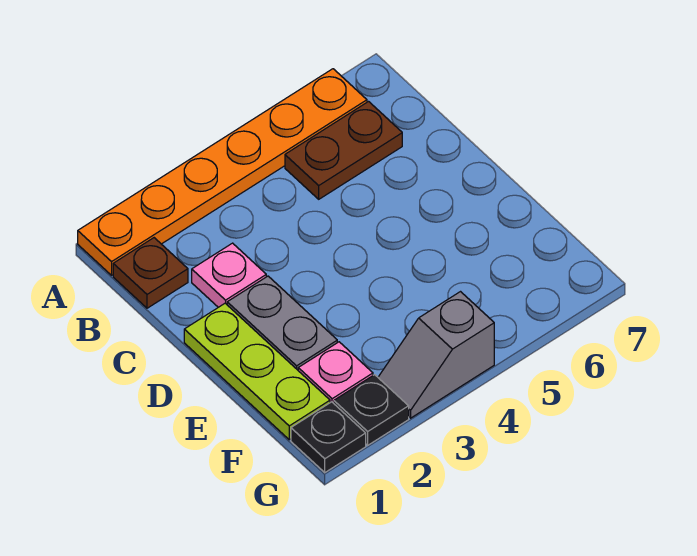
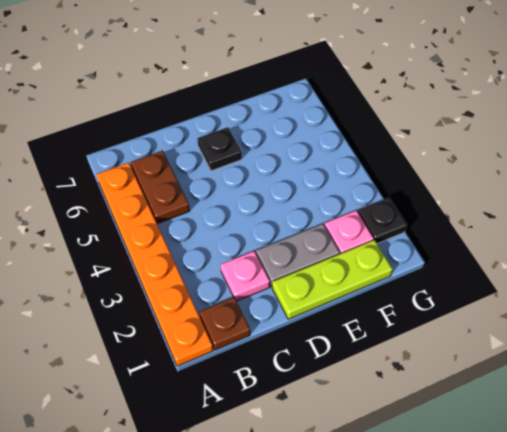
black 1x1 plate [291,402,366,472] -> black 1x1 plate moved to [197,127,242,171]
grey 1x2 slope [378,292,494,418] -> none

